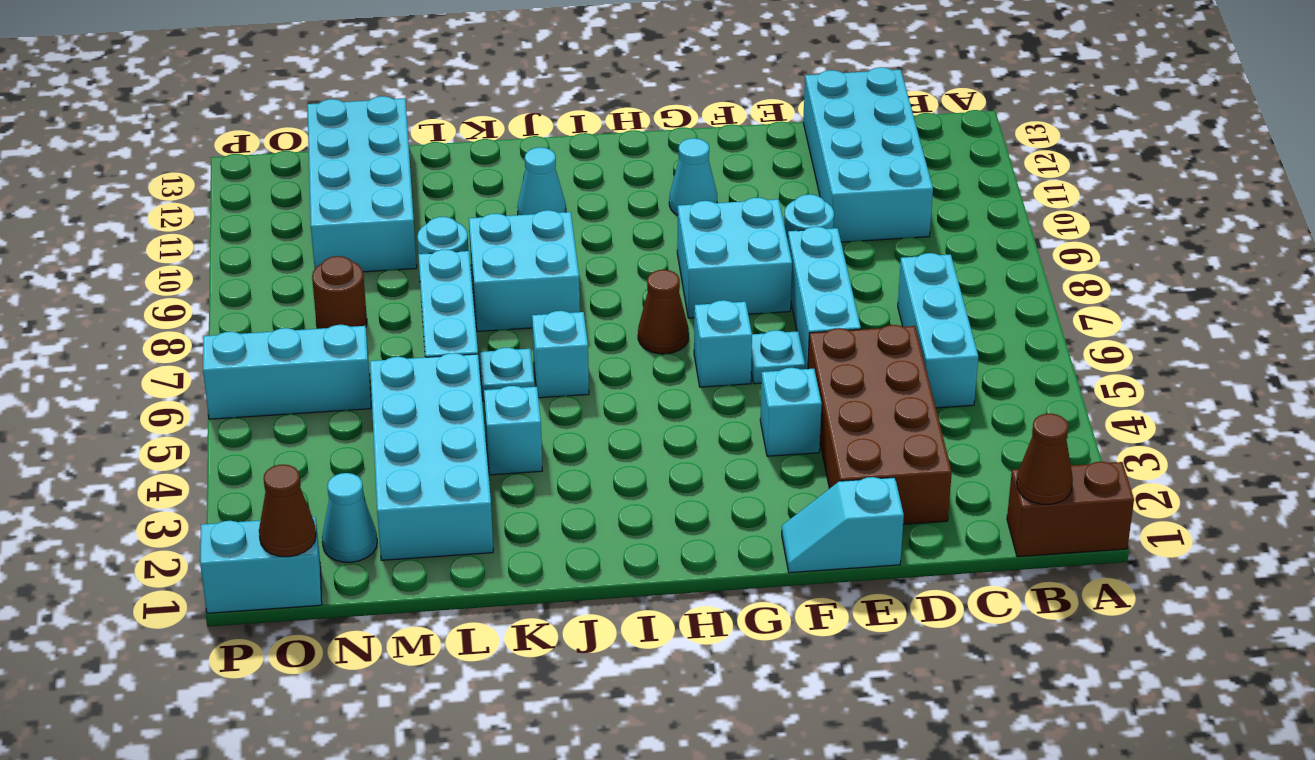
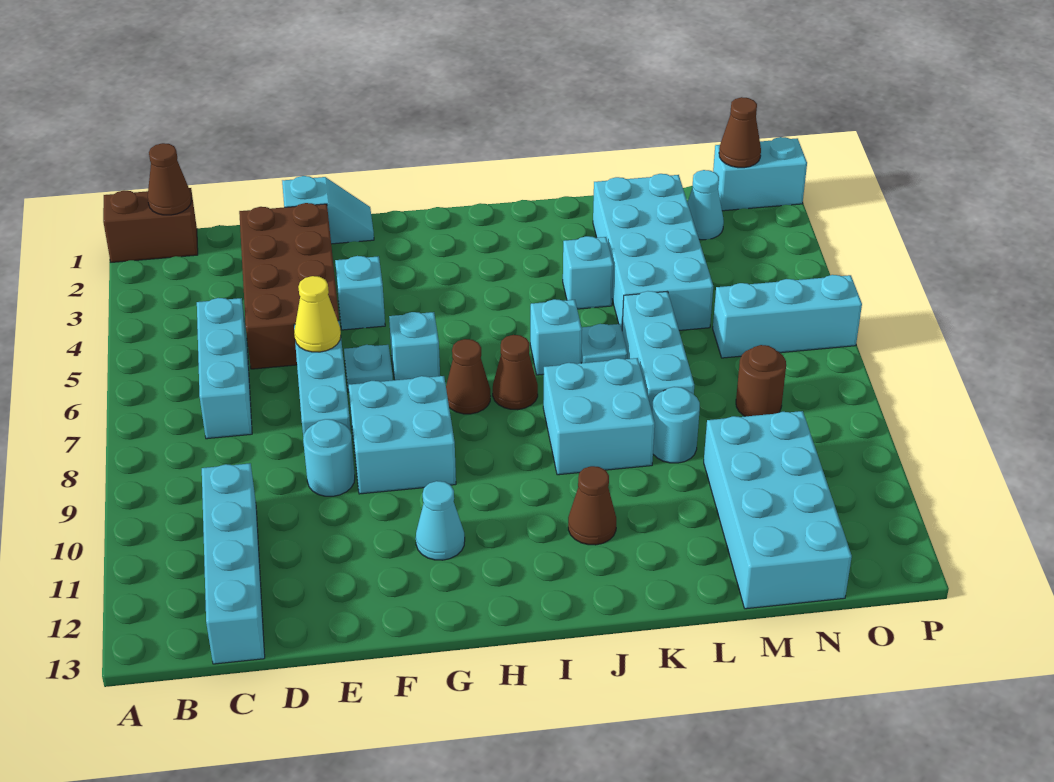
cyan 2x4 brick [803,67,933,242] -> cyan 1x4 brick [202,463,265,664]
none -> yellow 1x1 cone [294,276,341,352]
none -> brown 1x1 cone [493,335,538,410]
cyan 1x1 cone [517,147,566,215] -> brown 1x1 cone [568,466,616,545]

